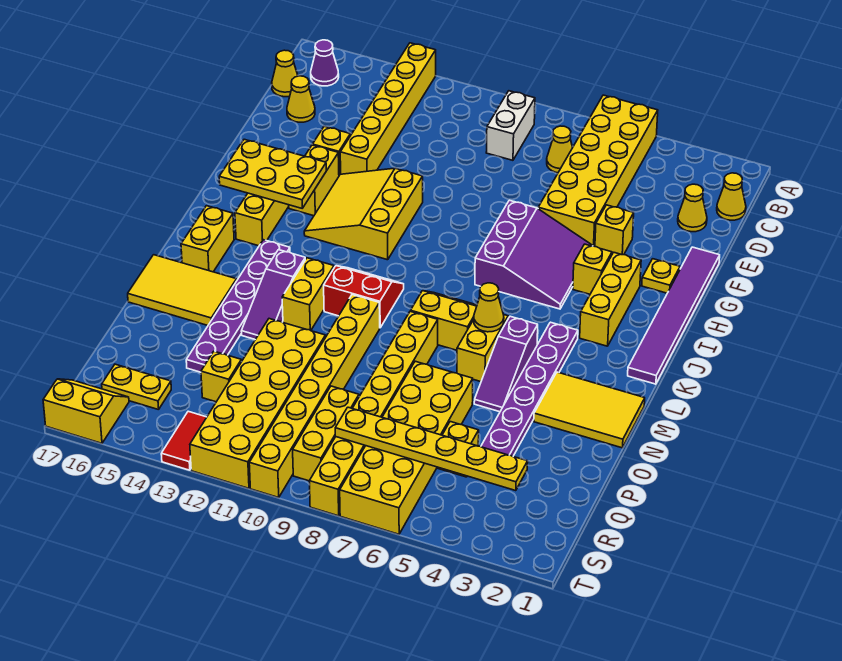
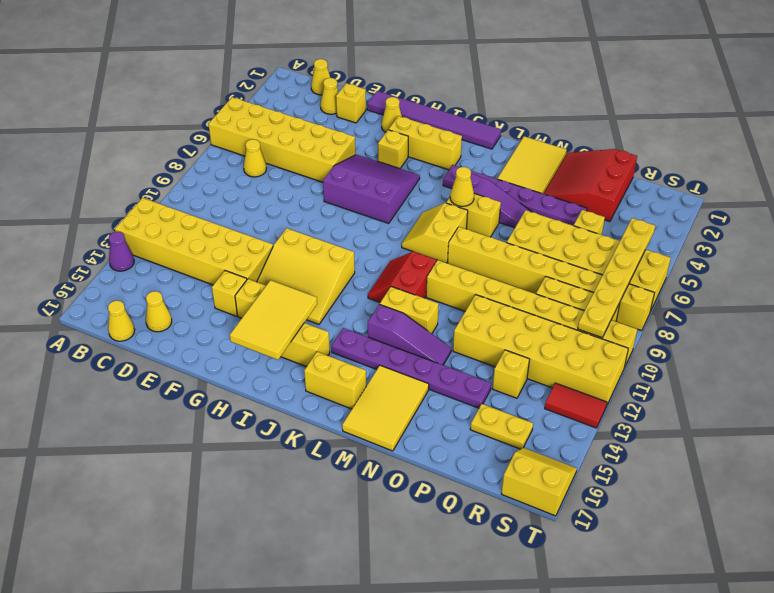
yellow 1x6 brick [340,43,436,174] -> yellow 2x6 brick [115,198,273,285]
white 1x2 brick [486,91,535,160] -> none
purple 1x1 cone [311,40,339,86] -> purple 1x1 cone moved to [109,232,134,271]
yellow 1x1 brick [595,205,634,255] -> yellow 1x1 brick moved to [336,83,366,123]
yellow 1x1 plate [642,259,680,293] -> yellow 1x1 cone [382,97,402,132]
yellow 2x3 plate [219,139,326,208] -> yellow 2x3 tile [230,280,317,360]
none -> red 3x3 slope [544,149,637,222]
yellow 1x6 plate [335,407,528,491] -> yellow 1x6 plate moved to [578,218,655,338]
yellow 1x2 plate [102,364,171,410] -> yellow 1x2 plate turned to [470,404,533,449]
yellow 2x2 slope [43,379,129,443] -> yellow 2x2 slope turned to [501,448,577,516]

